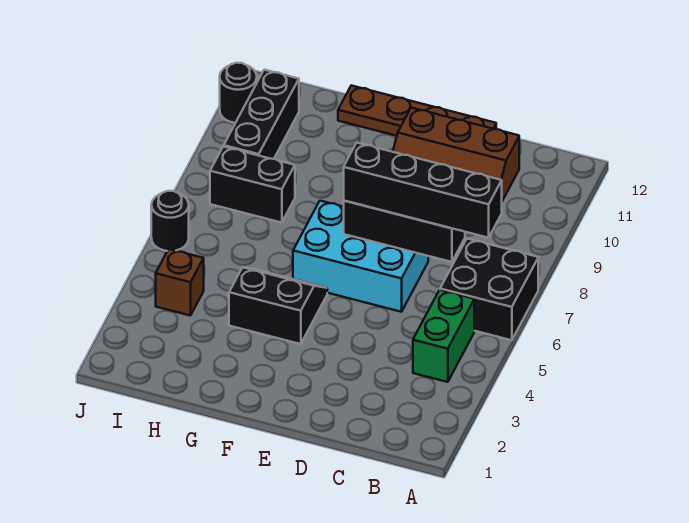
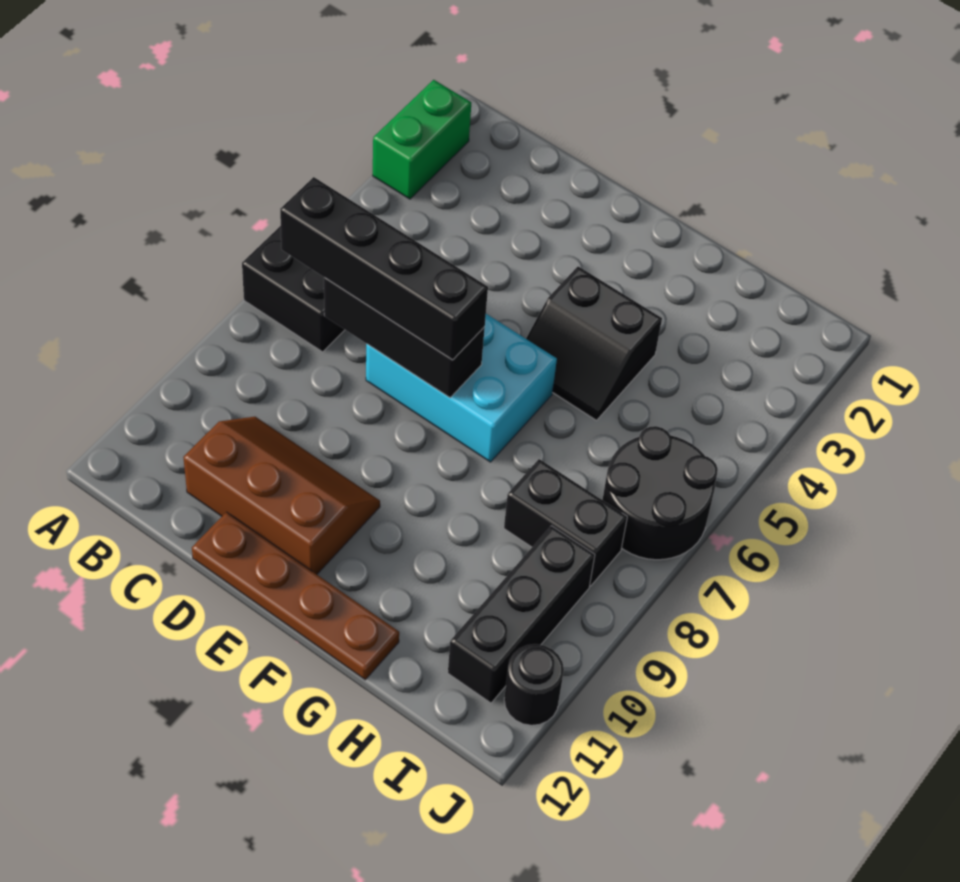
green 1x2 brick [413,290,474,382] -> green 1x2 brick moved to [373,80,471,199]
brown 1x1 brick [156,249,204,316] -> none
black 1x1 round brick [151,191,189,251] -> black 2x2 round brick [602,426,718,560]

